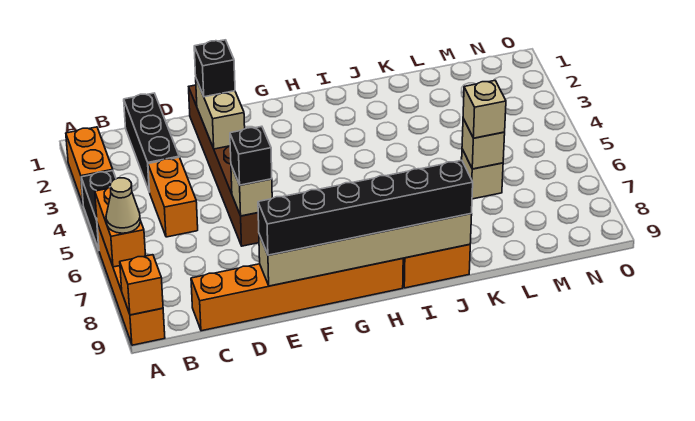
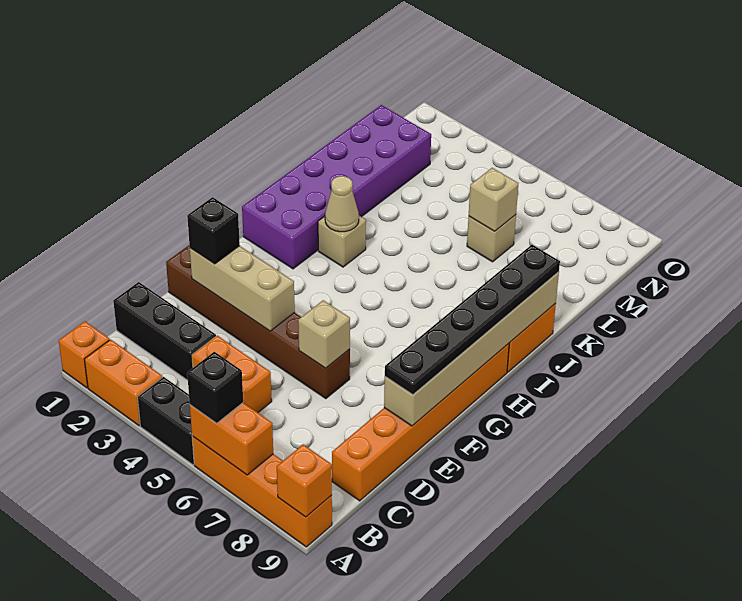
none -> orange 1x1 brick [59,321,110,388]
tan 1x1 cone [106,178,140,233] -> tan 1x1 cone moved to [325,176,359,232]
tan 1x2 brick [196,79,245,149] -> tan 1x3 brick [190,246,295,331]
black 1x1 brick [230,126,272,185] -> black 1x1 brick moved to [187,352,243,423]
black 1x6 brick [258,160,473,255] -> black 1x6 plate [385,245,560,395]
none -> purple 2x6 brick [242,105,431,269]
tan 1x1 brick [463,81,506,138] -> tan 1x1 brick moved to [318,216,366,267]

